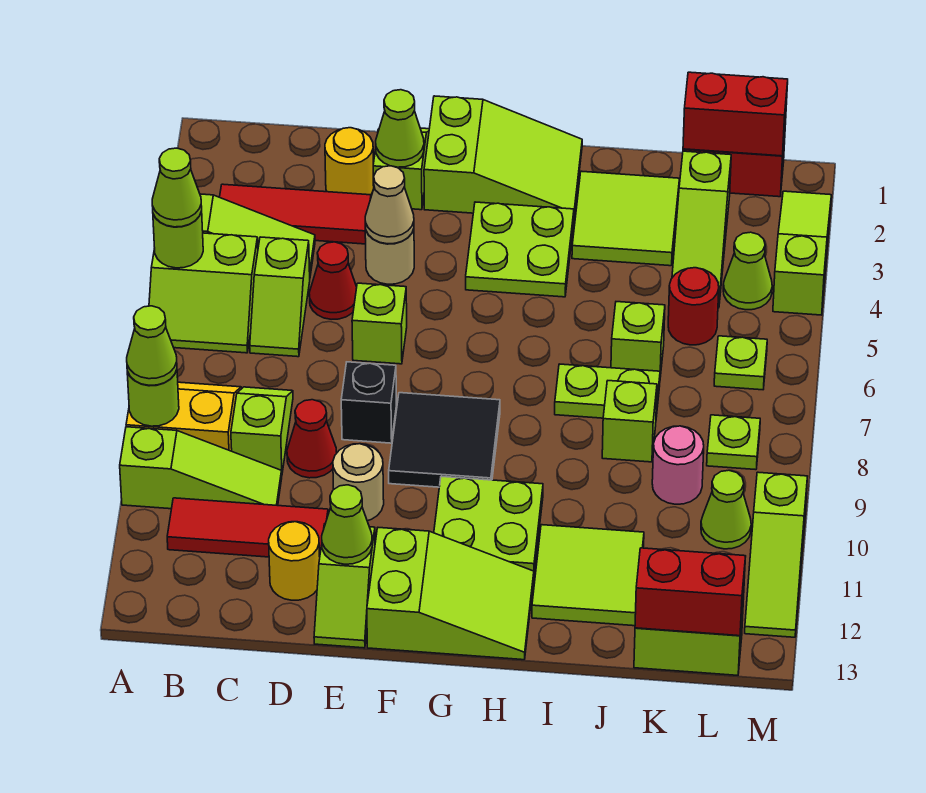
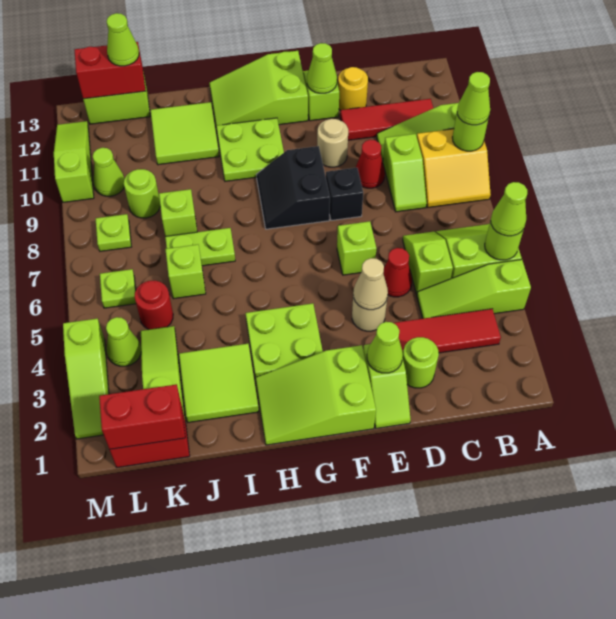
yellow 1x1 round brick [325,128,374,195] -> lime 1x1 round brick [403,337,439,388]
black 2x2 tile [389,393,500,487] -> black 2x2 slope [256,146,330,229]
pink 1x1 round brick [652,426,704,504] -> lime 1x1 round brick [124,169,160,218]
none -> lime 1x1 cone [106,13,139,66]

